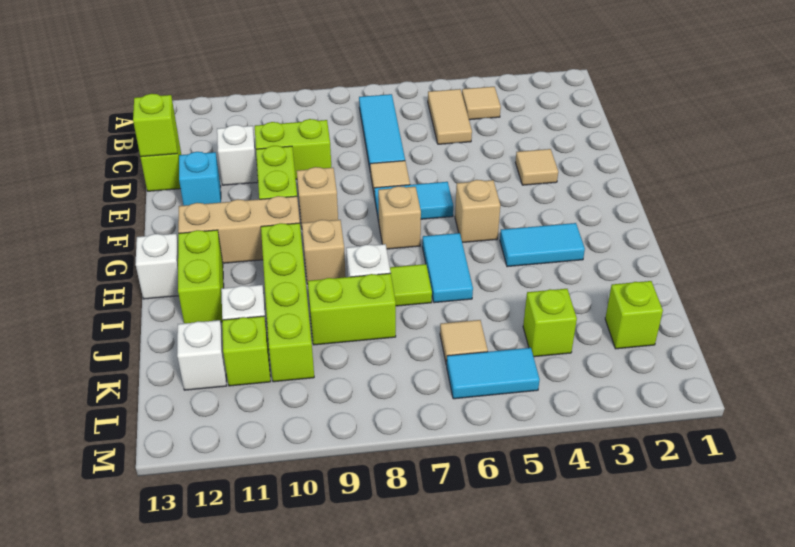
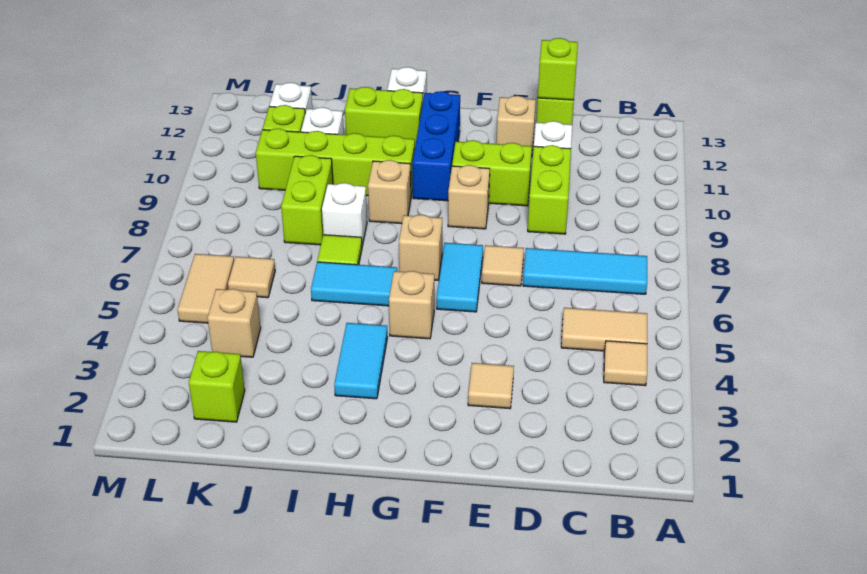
cyan 1x1 brick [179,152,221,206] -> tan 1x1 brick [496,96,536,157]
tan 1x3 brick [178,196,300,263] -> blue 1x3 brick [413,91,460,201]
lime 1x1 brick [523,289,577,357] -> tan 1x1 brick [207,289,261,357]
cyan 1x2 tile [447,348,540,399] -> tan 1x2 tile [178,254,234,323]

